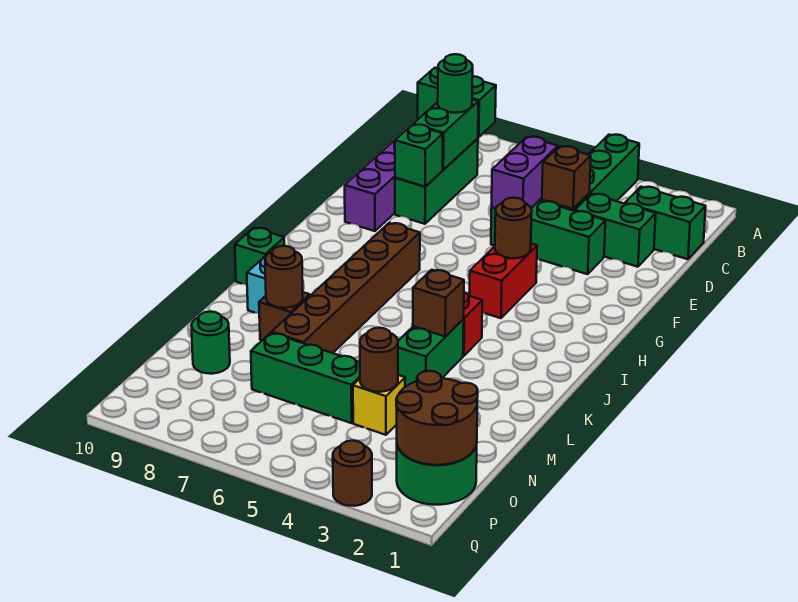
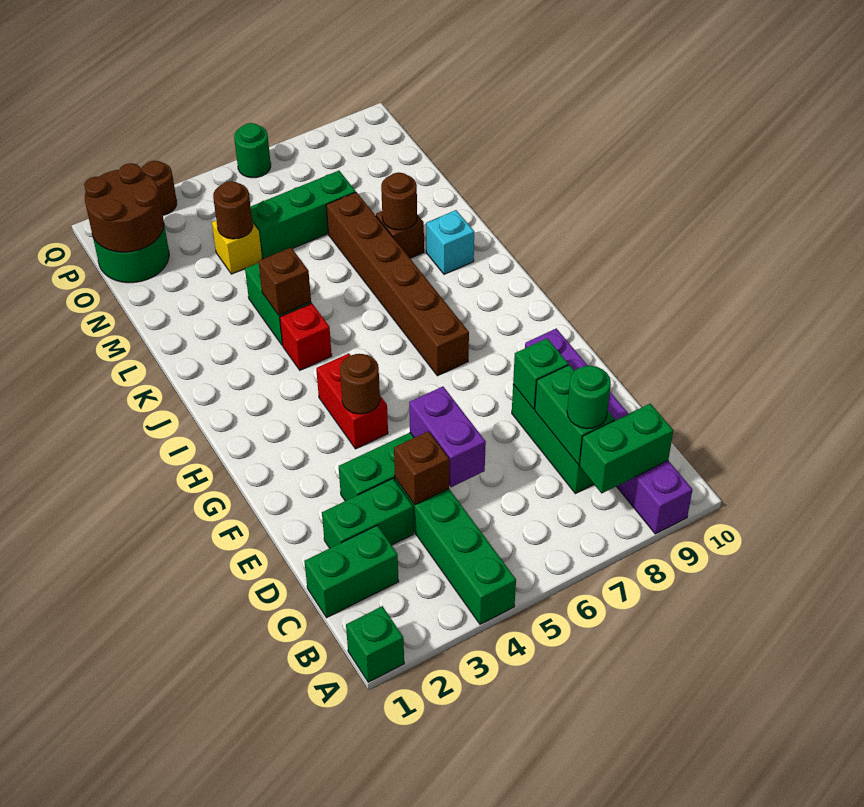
green 1x1 brick [235,228,285,284] -> green 1x1 brick moved to [346,606,404,682]
green 1x1 round brick [192,311,230,374] -> green 1x1 round brick moved to [234,123,271,178]

